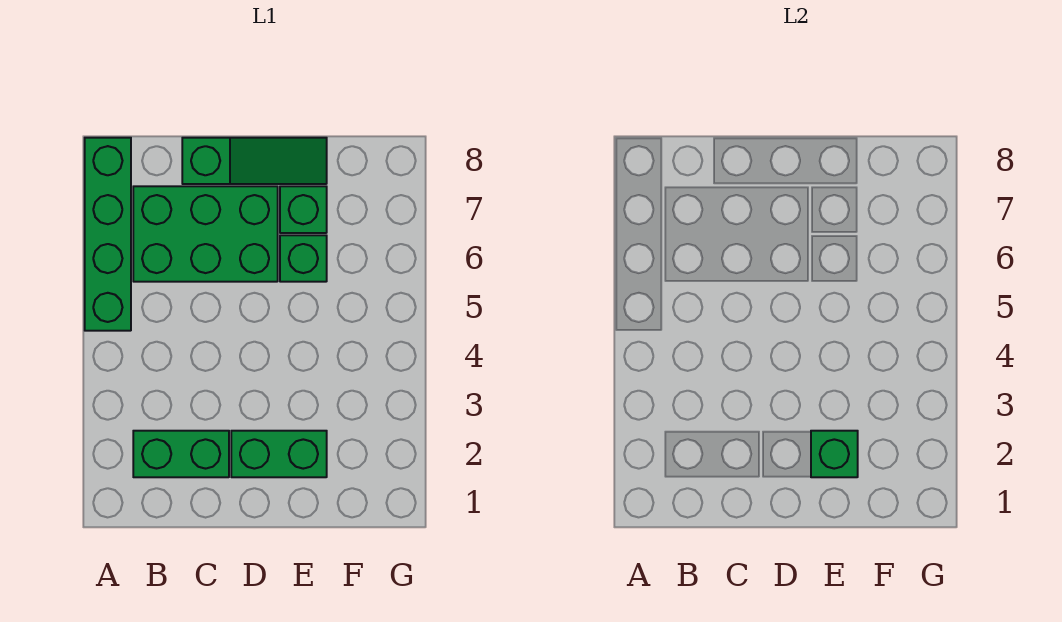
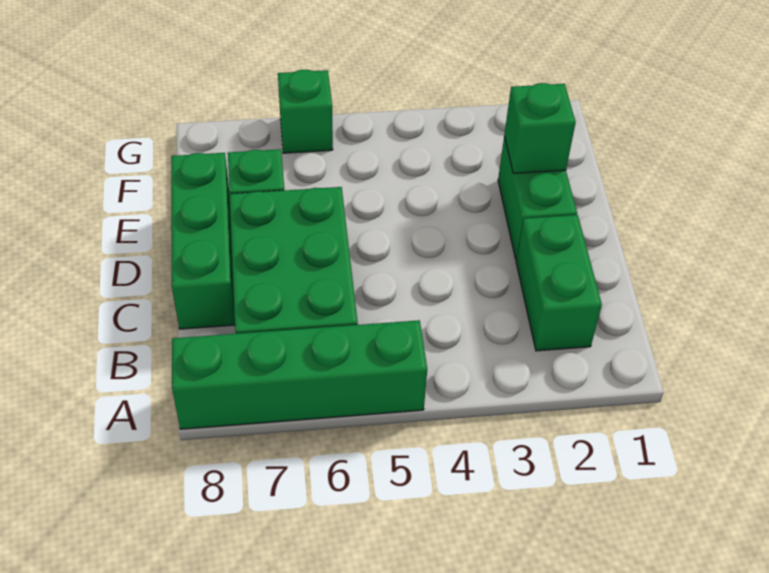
green 1x3 slope [182,138,327,184] -> green 1x3 brick [171,153,235,329]
green 1x1 brick [280,235,327,282] -> green 1x1 brick moved to [278,70,333,153]

